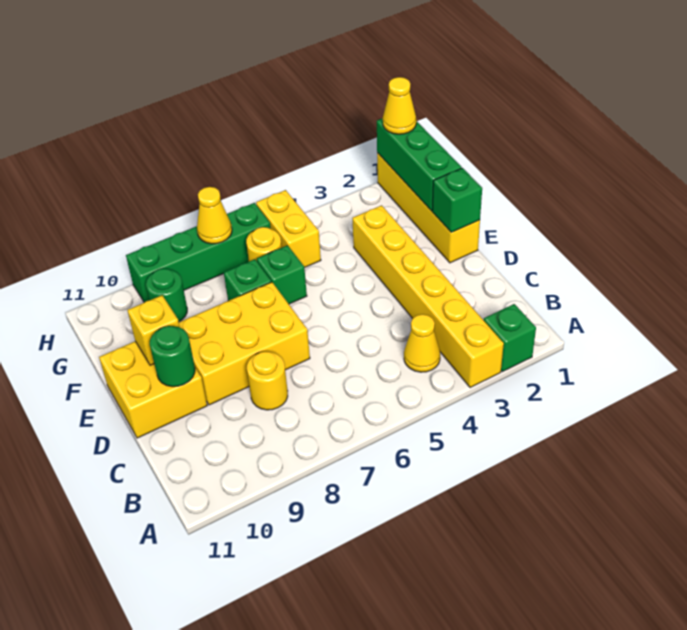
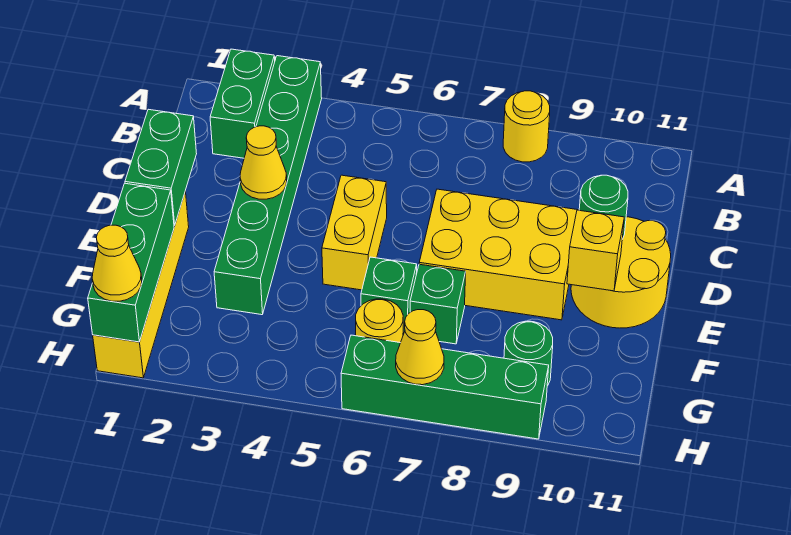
green 1x1 brick [484,304,536,372] -> green 1x2 brick [210,49,275,158]
yellow 1x6 brick [352,205,504,388] -> green 1x6 brick [214,56,322,315]
yellow 1x1 cone [404,314,440,372] -> yellow 1x1 cone moved to [240,126,287,199]
yellow 1x1 round brick [247,351,288,410] -> yellow 1x1 round brick moved to [503,91,550,162]
yellow 2x2 brick [99,341,207,438] -> yellow 2x2 round brick [571,217,671,328]
green 1x1 brick [432,168,482,232] -> green 1x2 brick [125,109,197,226]
yellow 1x2 brick [256,190,321,268] -> yellow 1x2 brick moved to [322,175,387,290]

